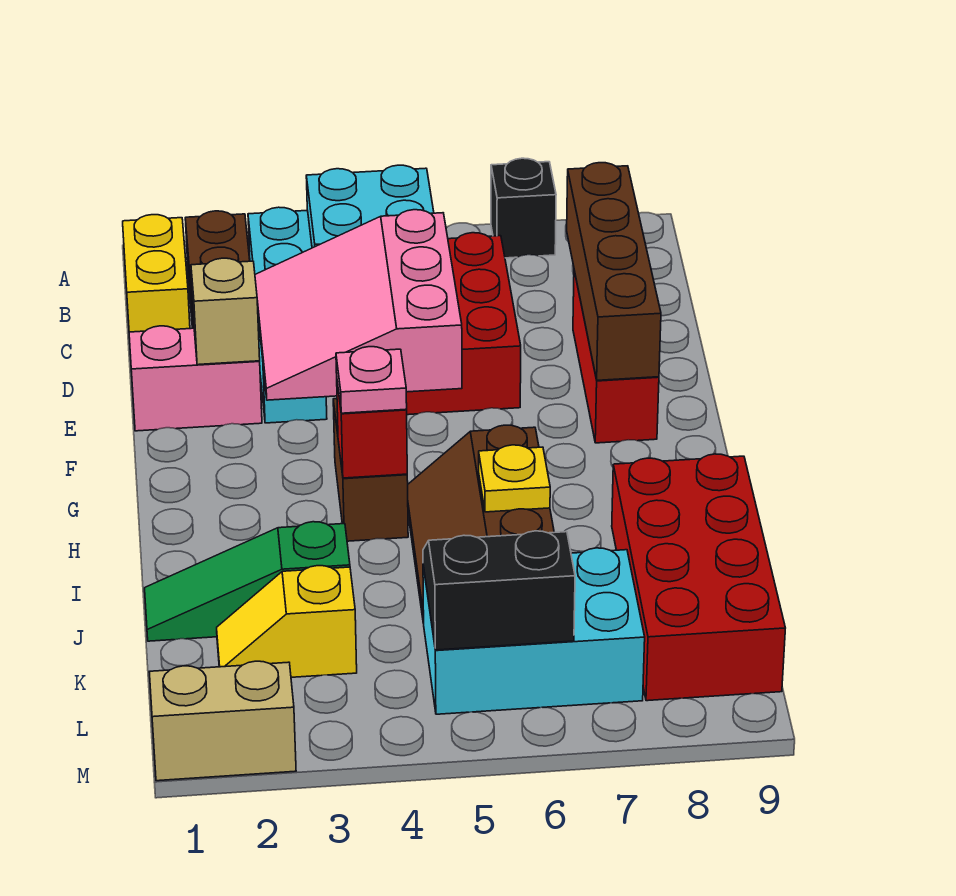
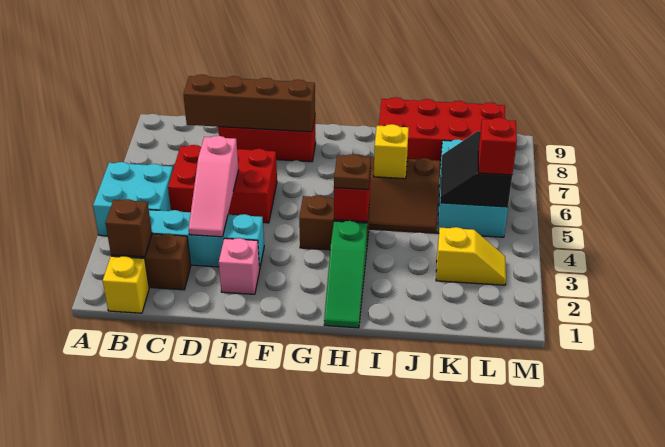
black 1x1 brick [491,158,556,258] -> none
yellow 1x2 brick [123,215,190,332] -> yellow 1x1 brick [103,256,149,313]
none -> brown 1x1 brick [105,199,152,257]
pink 3x3 slope [255,210,462,400] -> pink 1x3 slope [189,136,238,237]
pink 1x2 brick [129,326,262,431] -> pink 1x1 brick [219,238,260,294]
tan 1x1 brick [191,258,260,365] -> none
pink 1x1 plate [336,347,407,413] -> brown 1x1 plate [334,154,371,190]
yellow 1x1 plate [479,445,550,512] -> yellow 1x1 brick [374,124,409,179]
green 1x3 slope [145,522,350,641] -> green 1x3 slope moved to [324,221,367,328]
yellow 1x2 slope [217,566,357,677] -> yellow 1x2 slope turned to [436,227,506,285]
none -> red 1x1 brick [478,118,517,175]
tan 1x2 brick [149,661,296,781] -> none

